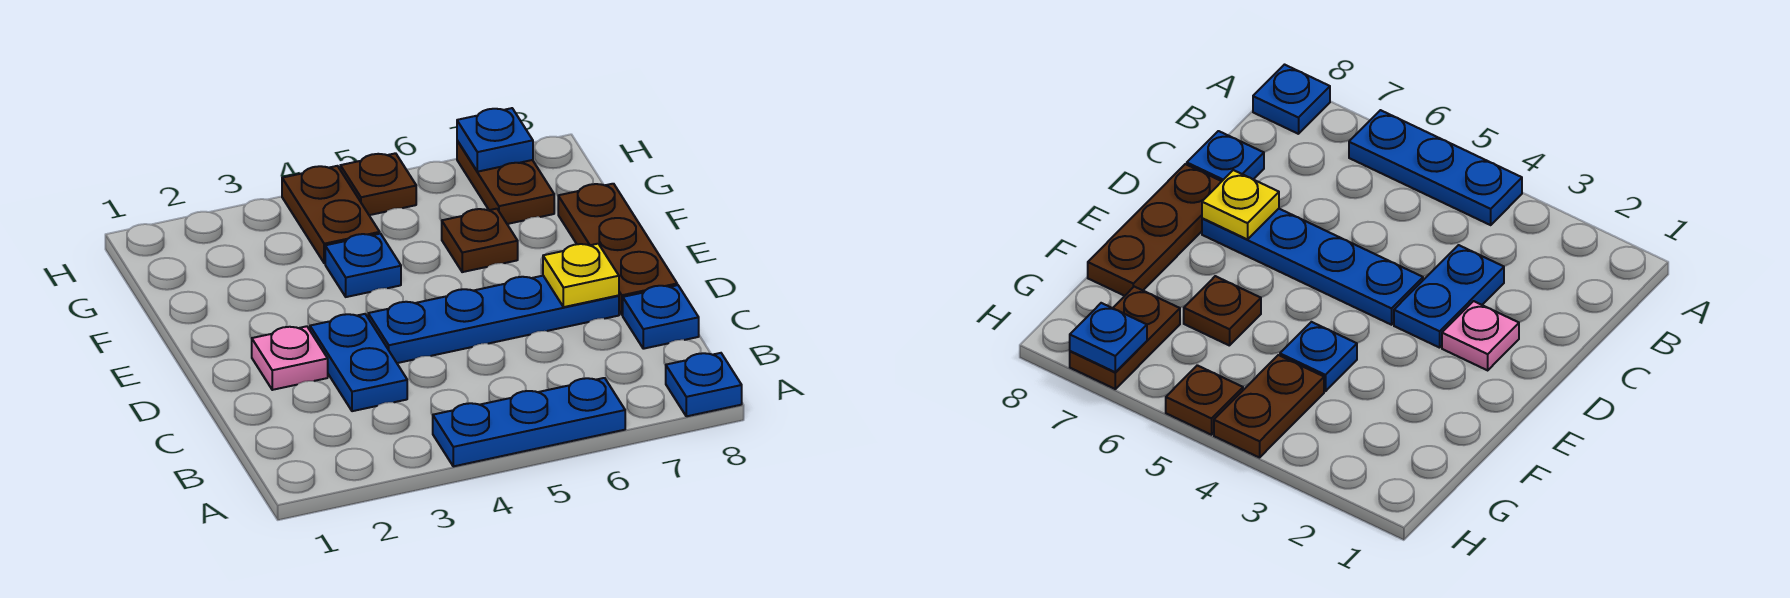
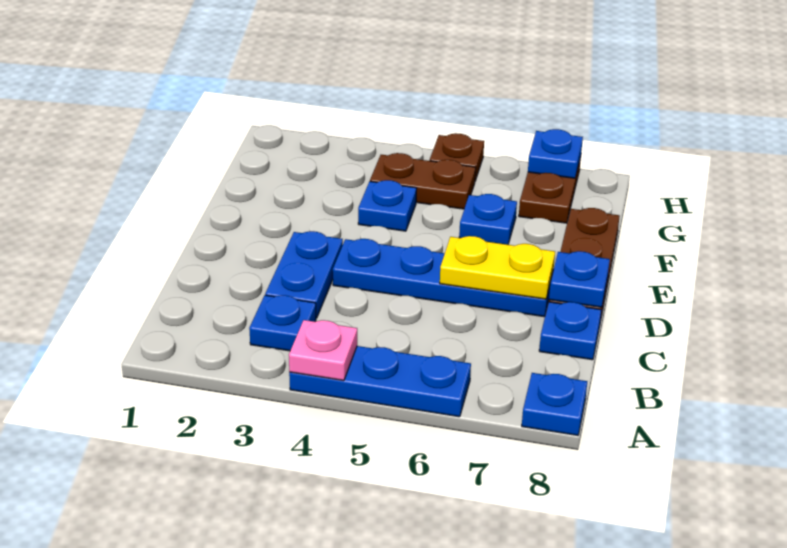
none -> blue 1x1 plate [249,295,316,351]
pink 1x1 plate [252,326,328,390] -> pink 1x1 plate moved to [289,320,357,381]
yellow 1x1 plate [543,244,619,307] -> yellow 1x2 plate [440,236,555,299]
none -> blue 1x1 plate [549,251,610,307]
brown 1x1 plate [442,209,518,272] -> blue 1x1 plate [459,194,517,245]
brown 1x2 plate [282,166,380,263] -> brown 1x2 plate turned to [370,153,476,209]

